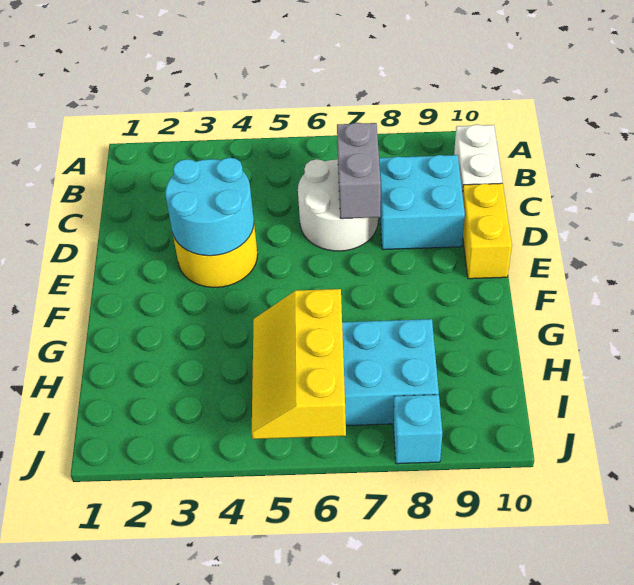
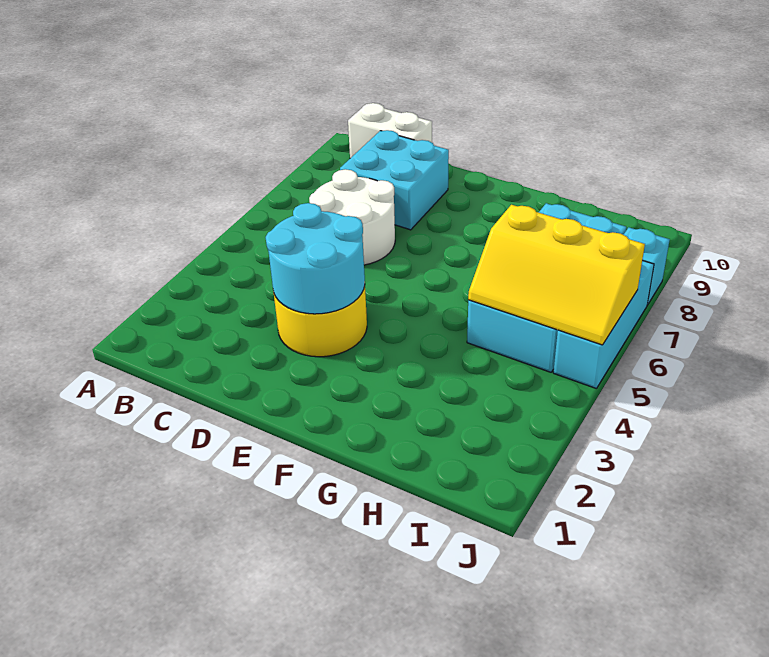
grey 1x2 brick [337,123,381,219] -> none
yellow 1x2 brick [463,183,512,279] -> none
none -> cyan 1x3 brick [553,260,654,389]

